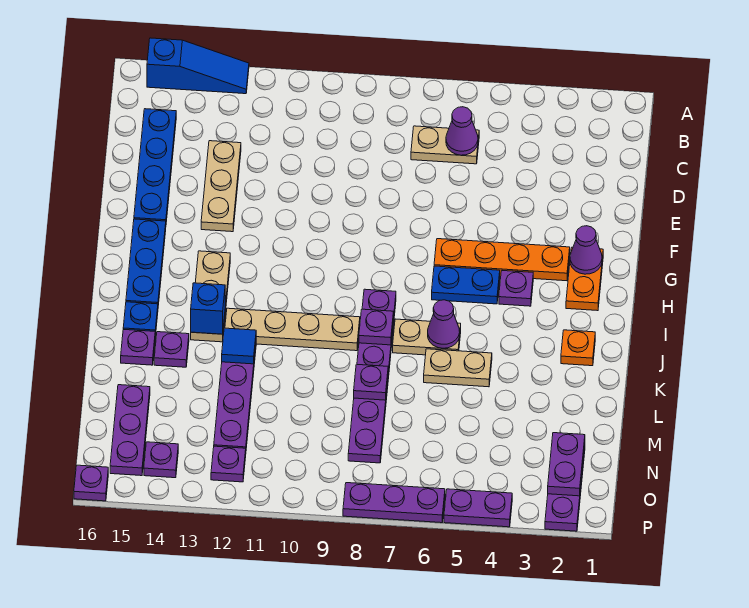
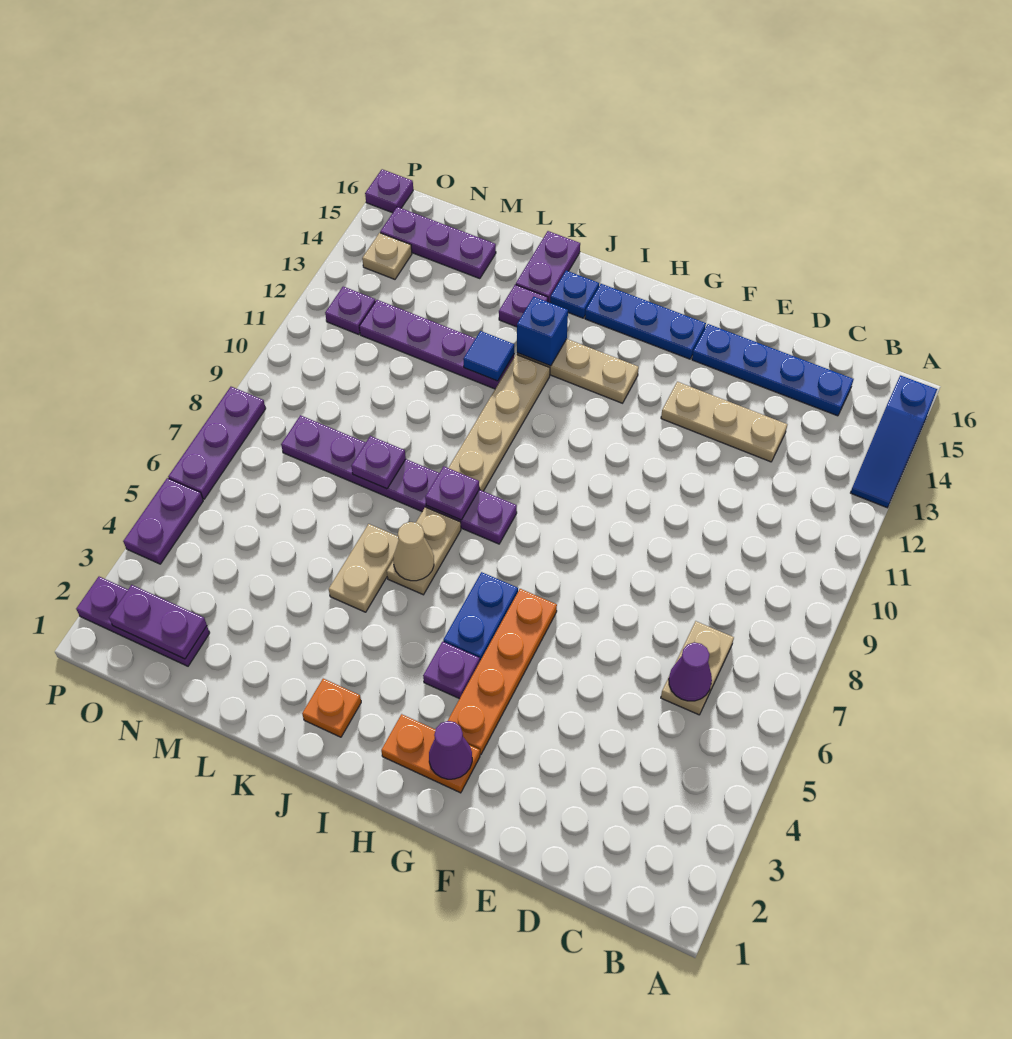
purple 1x1 cone [428,300,460,348] -> tan 1x1 cone [393,522,434,581]
purple 1x1 plate [121,329,155,365] -> purple 1x2 plate [516,231,580,303]
purple 1x1 plate [144,442,178,478] -> tan 1x1 plate [362,233,412,279]

